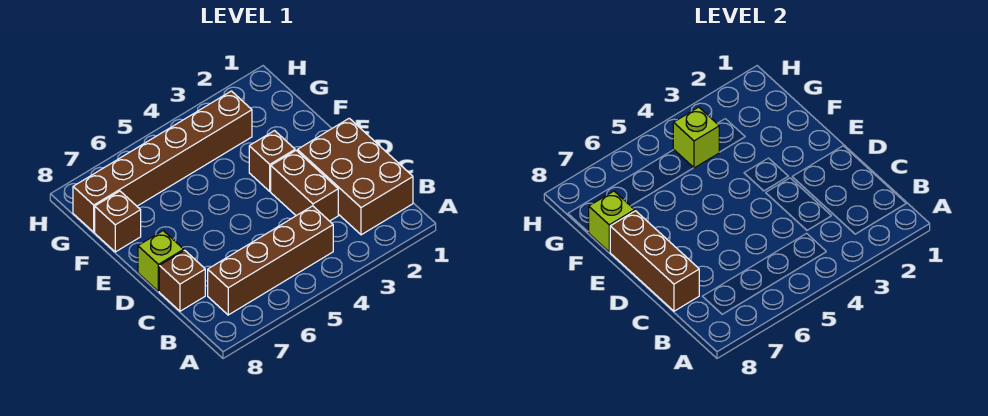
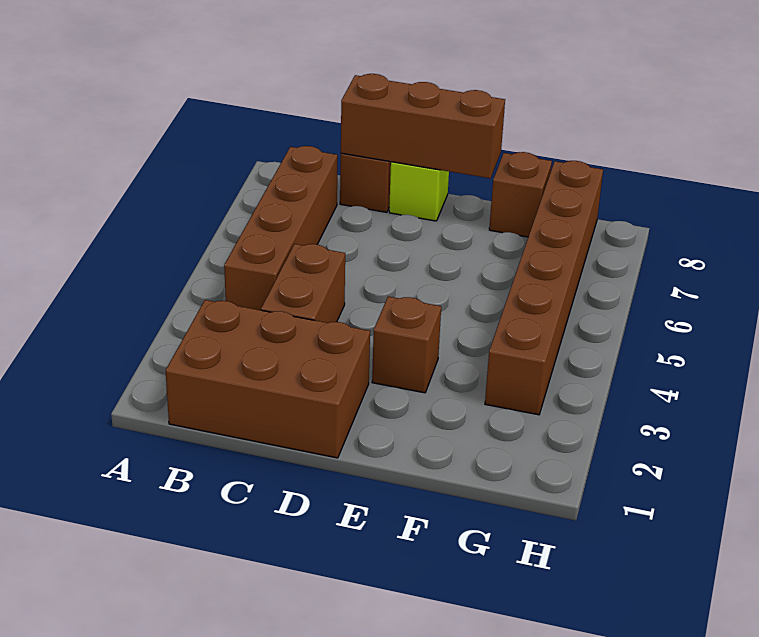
brown 1x2 brick [271,151,338,221] -> brown 1x2 brick turned to [261,244,345,323]
lime 1x1 brick [589,191,635,252] -> none
lime 1x1 brick [673,107,719,168] -> none

